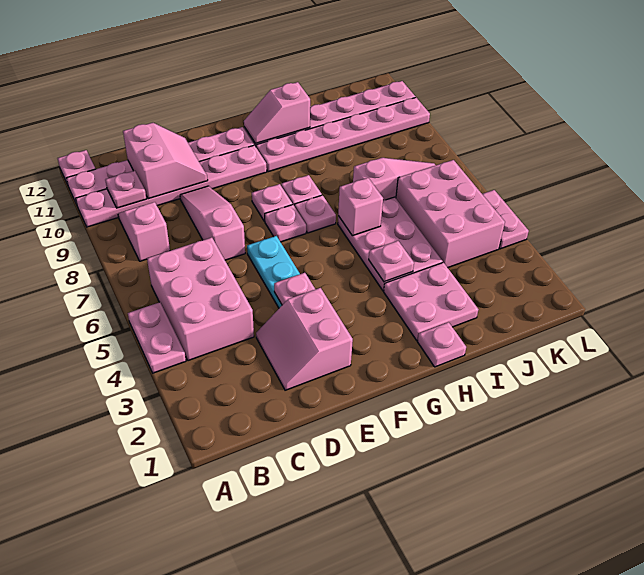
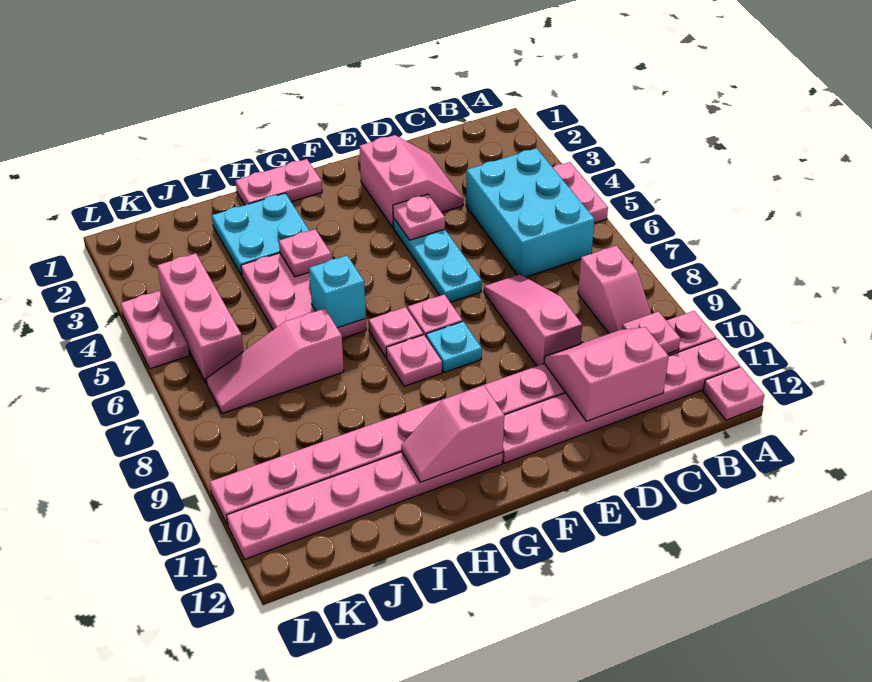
pink 2x3 brick [147,237,254,361] -> cyan 2x3 brick [466,148,595,277]
pink 2x2 slope [123,123,208,199] -> pink 2x2 slope turned to [544,327,669,421]
pink 1x3 slope [180,186,245,260] -> pink 1x3 slope turned to [484,274,582,366]
pink 1x1 plate [252,184,292,221] -> cyan 1x1 plate [426,321,482,373]
pink 1x2 slope [244,82,310,144] -> pink 1x2 slope turned to [401,385,504,482]
pink 1x1 plate [418,322,466,367] -> pink 1x2 plate [236,159,322,205]
pink 2x2 plate [384,262,478,340] -> cyan 2x2 plate [212,193,309,275]
pink 1x1 brick [338,178,383,236] -> cyan 1x1 brick [309,256,366,328]
pink 2x3 brick [396,160,505,268] -> pink 1x3 brick [157,253,243,384]

